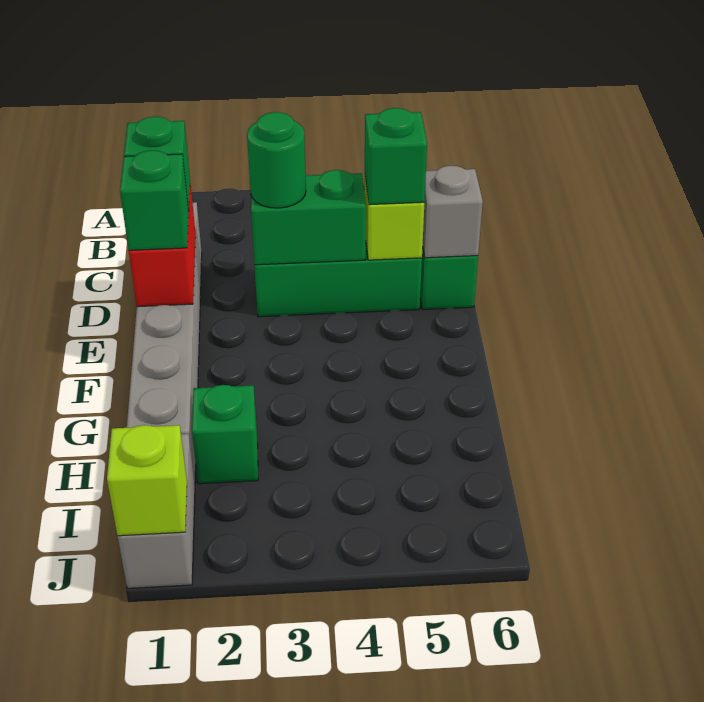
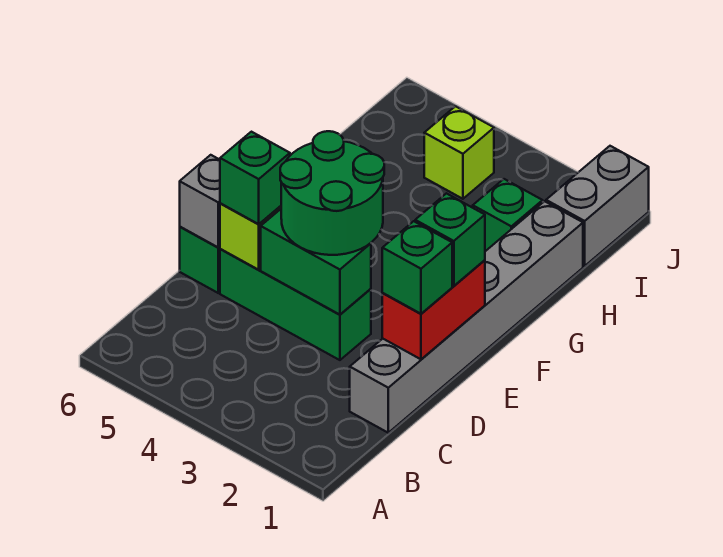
green 1x1 round brick [247,112,306,208] -> green 2x2 round brick [280,131,384,255]
lime 1x1 brick [107,425,187,536] -> lime 1x1 brick moved to [424,106,494,199]

